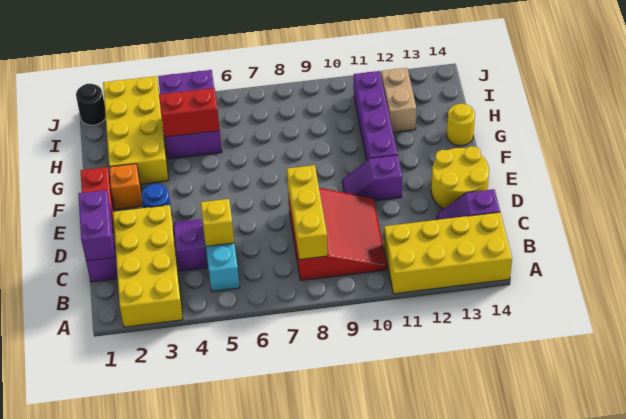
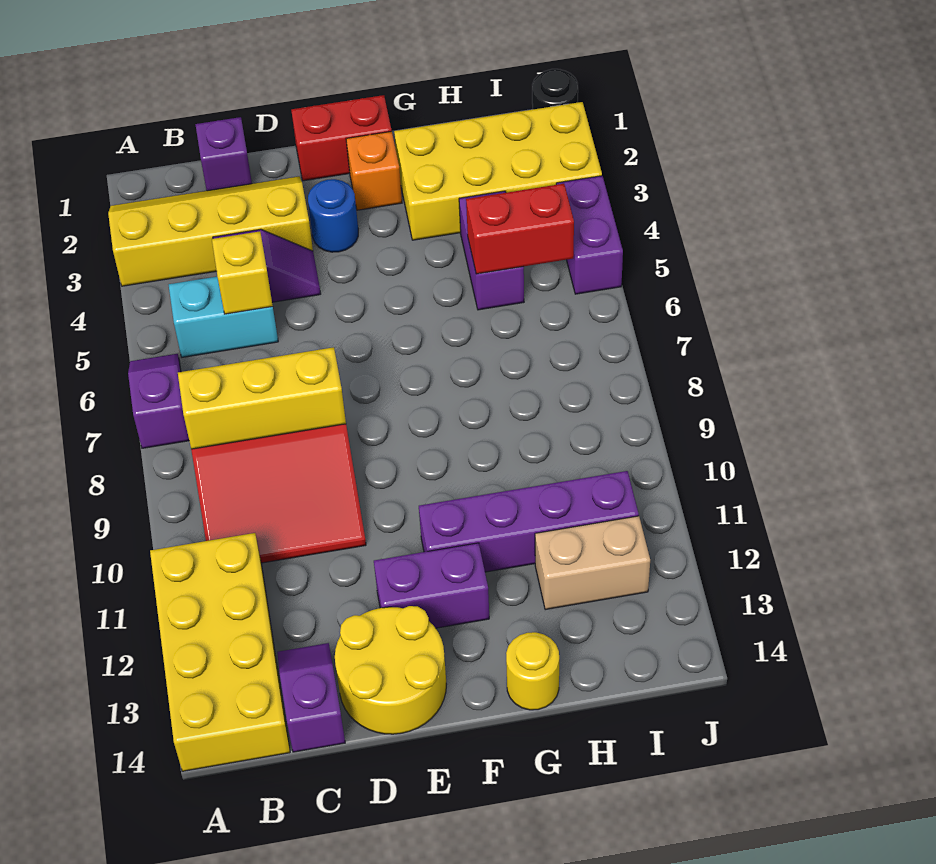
yellow 2x4 brick [113,205,183,327] -> yellow 2x4 slope [108,176,313,286]
purple 1x2 brick [78,190,115,261] -> purple 1x2 brick moved to [374,543,489,628]
purple 1x2 slope [342,155,402,201] -> purple 1x2 slope moved to [128,354,189,448]
red 1x2 brick [159,88,220,137] -> red 1x2 brick turned to [466,184,574,274]

